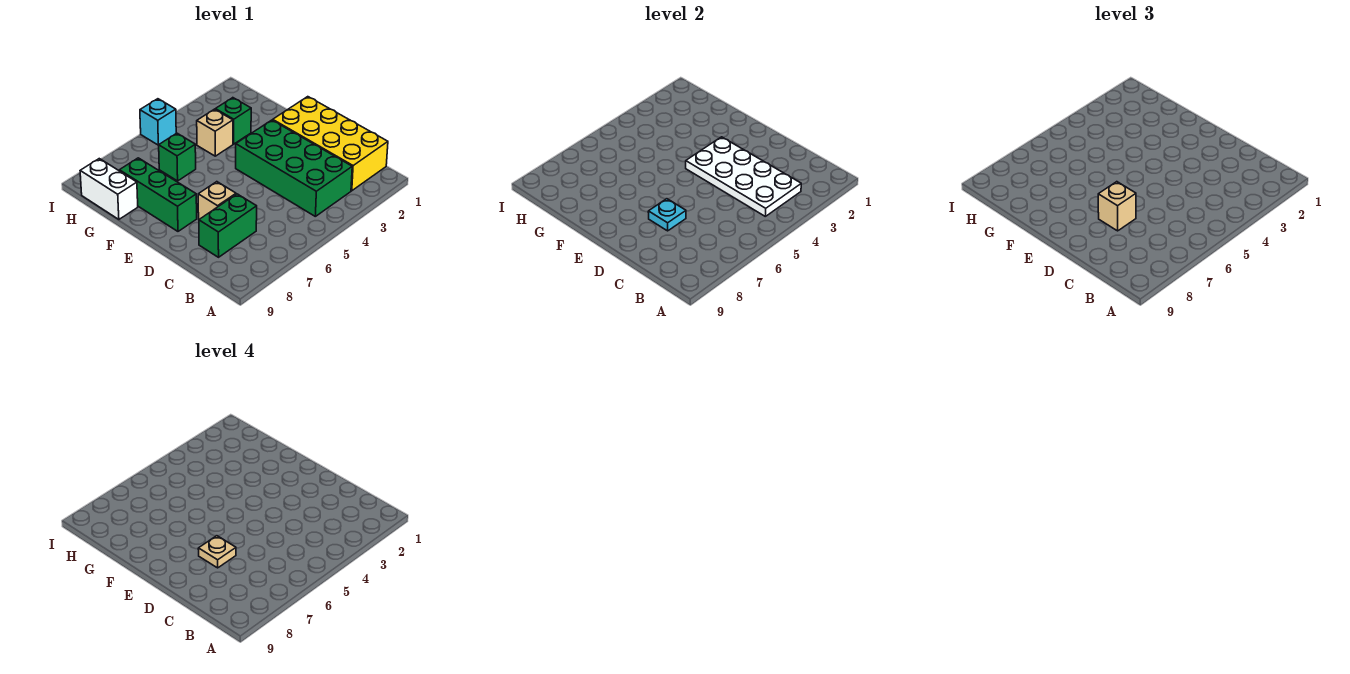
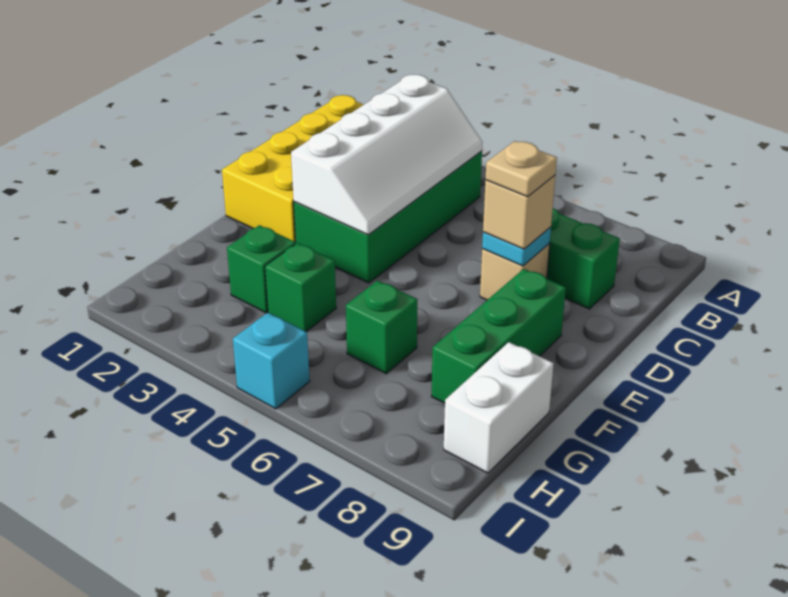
white 2x4 plate [686,137,801,216] -> white 2x4 slope [291,75,482,235]
tan 1x1 brick [197,109,233,156] -> green 1x1 brick [265,243,336,332]

